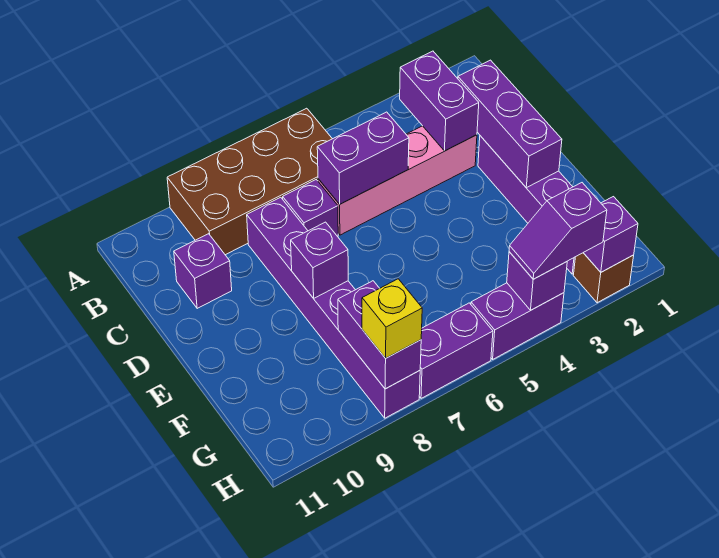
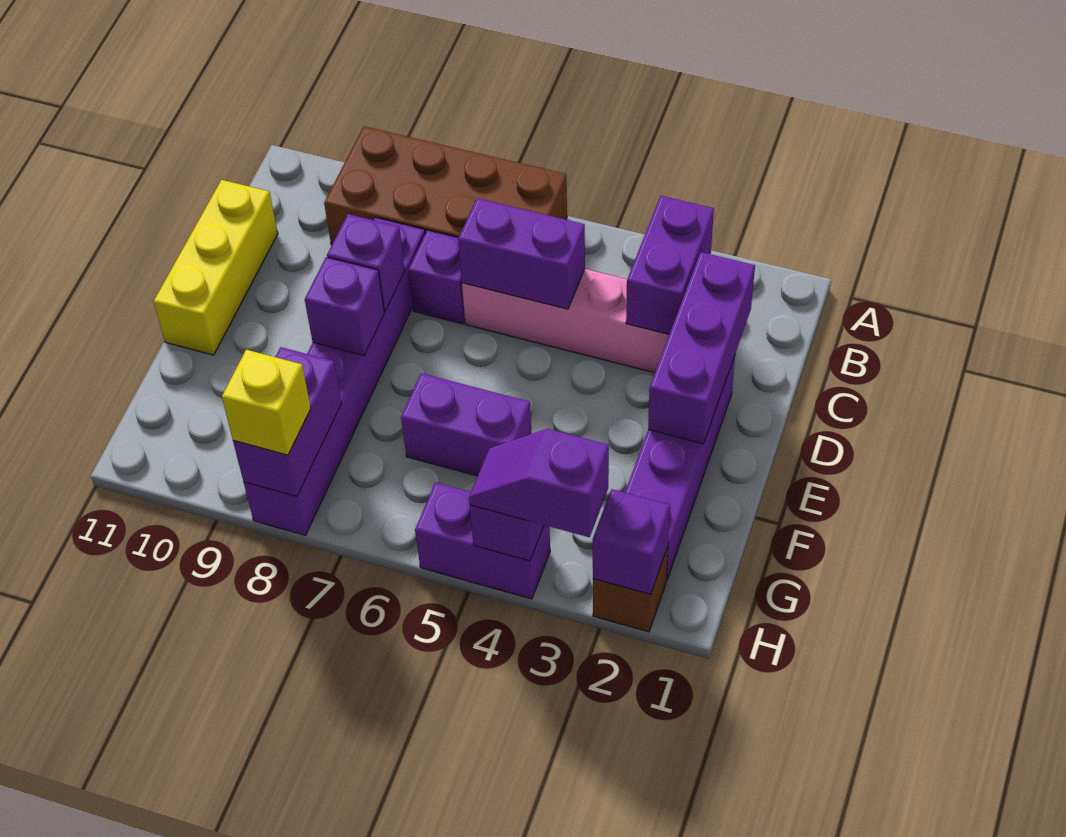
purple 1x1 brick [174,234,232,308] -> purple 1x1 brick moved to [327,214,405,311]
none -> yellow 1x3 brick [154,180,278,355]
purple 1x2 brick [419,303,493,398] -> purple 1x2 brick moved to [401,373,532,476]

